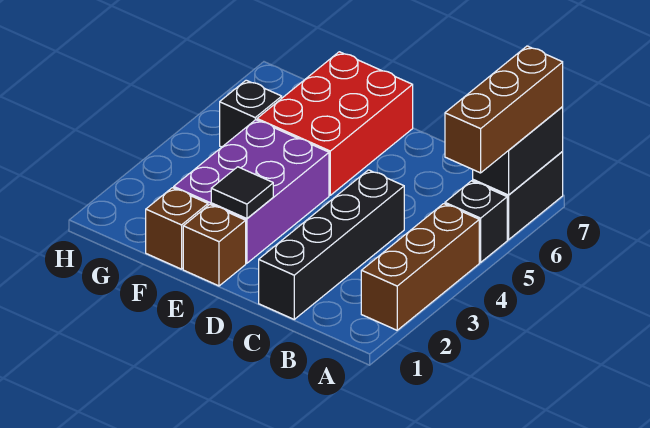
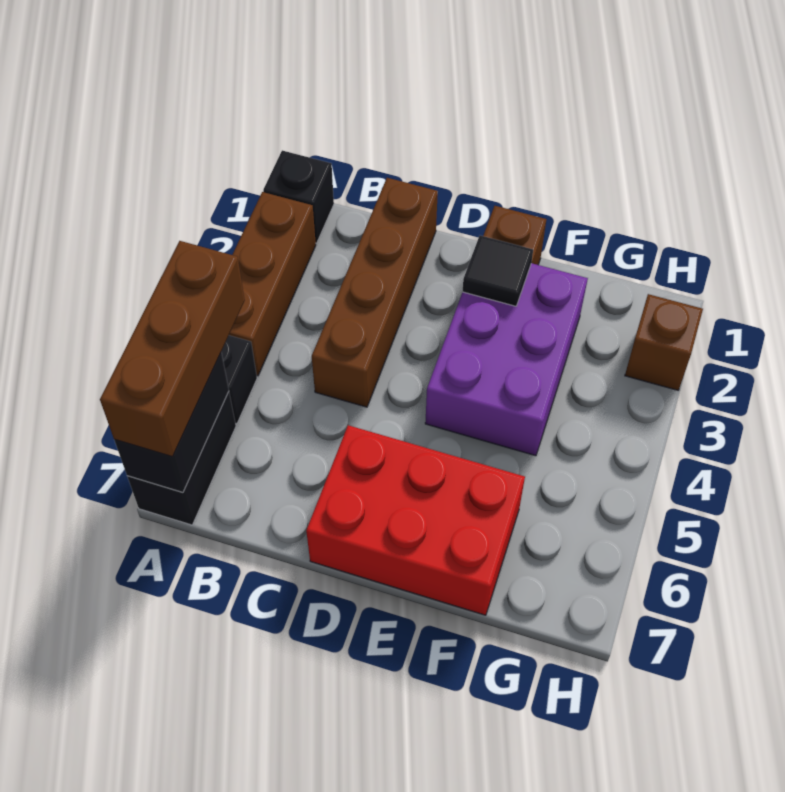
black 1x4 brick [259,170,404,319] -> brown 1x4 brick [312,178,438,407]
red 2x3 brick [257,52,413,195] -> red 2x3 brick turned to [306,425,525,615]
brown 1x1 brick [146,188,208,269] -> brown 1x1 brick moved to [625,294,703,390]
black 1x1 brick [220,80,282,147] -> black 1x1 brick moved to [263,150,334,243]

